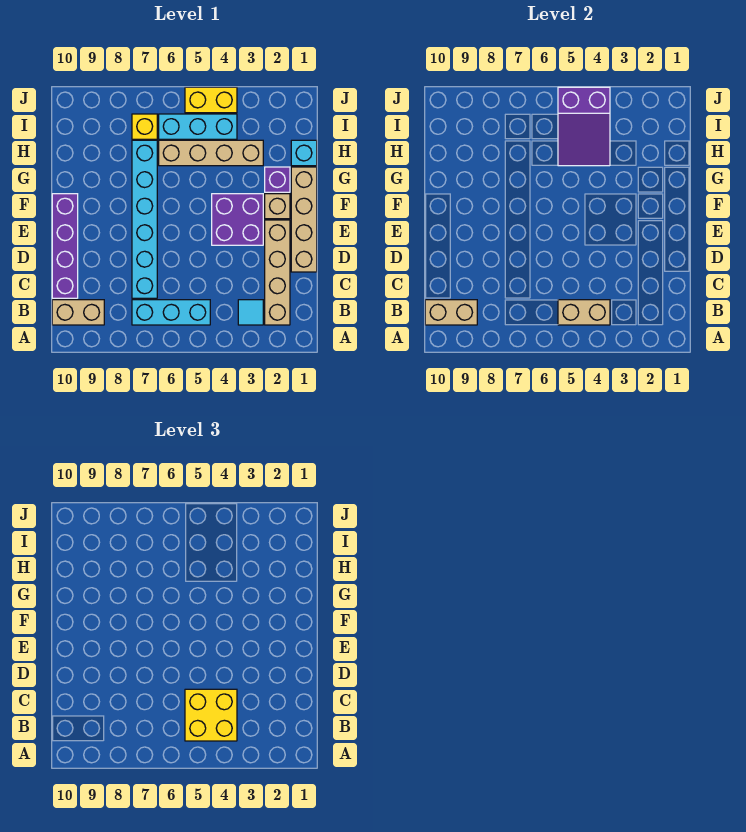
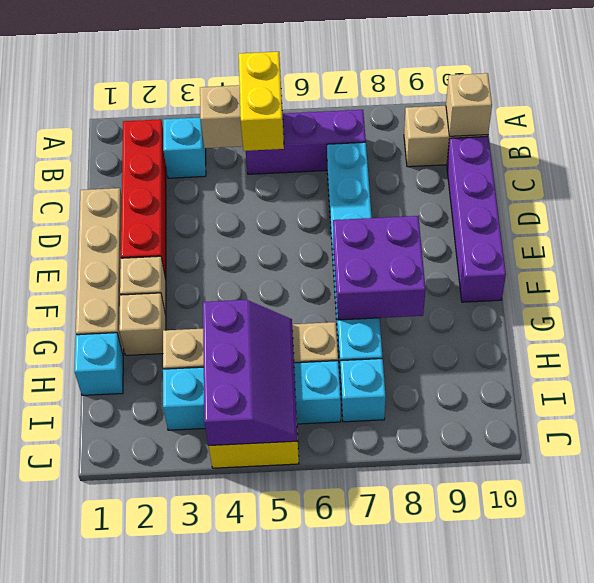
tan 1x4 brick [265,220,290,325] -> red 1x4 brick [121,119,166,279]
cyan 1x1 tile [238,300,263,325] -> cyan 1x1 brick [163,118,206,178]
yellow 2x2 brick [185,689,237,741] -> yellow 1x2 brick [239,52,284,151]
cyan 1x3 brick [132,300,210,325] -> purple 1x3 brick [246,110,366,174]
tan 1x2 brick [425,300,477,325] -> tan 1x1 brick [446,73,492,136]
purple 2x2 brick [212,194,263,245] -> purple 2x2 brick moved to [333,216,426,320]
purple 1x1 brick [265,167,290,192] -> tan 1x1 brick [119,293,166,355]
purple 2x3 slope [558,87,610,166] -> purple 2x3 slope turned to [203,300,298,446]
cyan 1x3 brick [159,114,237,139] -> cyan 1x4 brick [163,361,341,430]
yellow 1x1 brick [132,114,157,139] -> cyan 1x1 brick [340,359,386,422]

